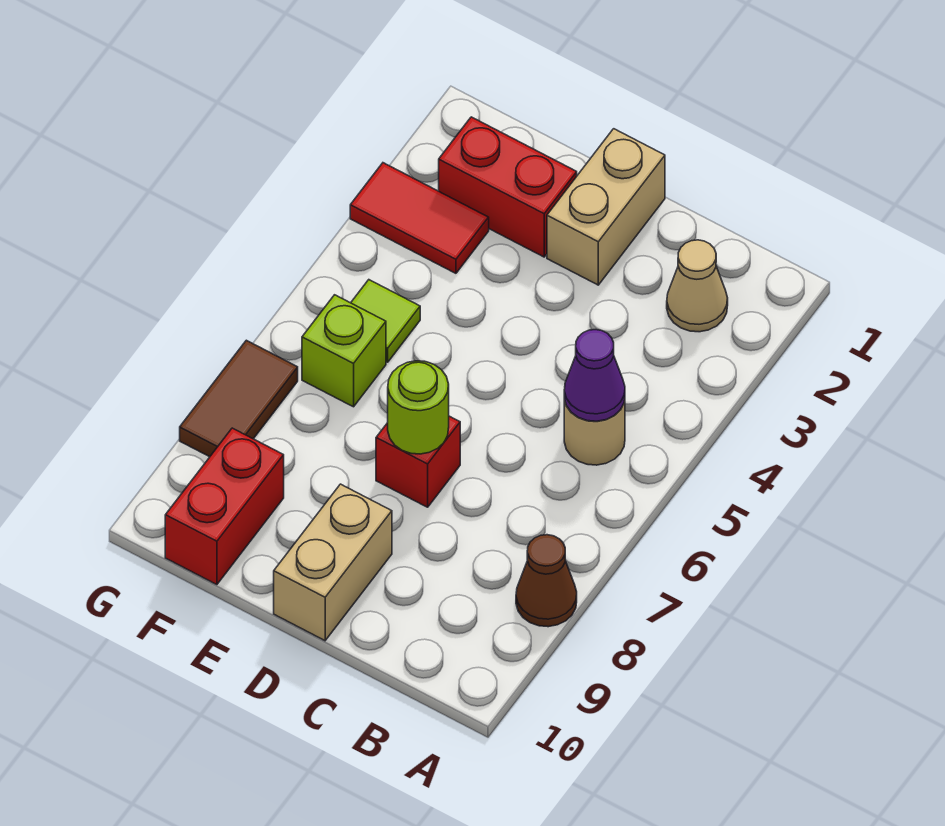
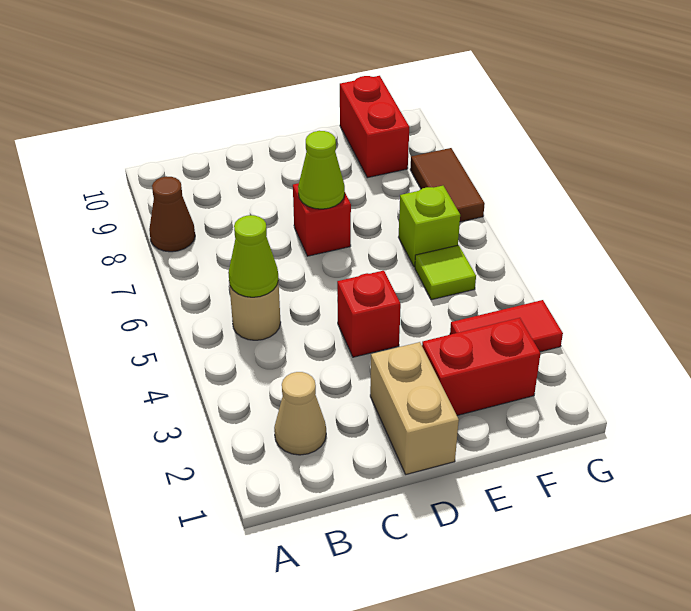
purple 1x1 cone [564,330,625,421] -> lime 1x1 cone [228,215,278,297]
none -> red 1x1 brick [337,271,401,357]
lime 1x1 round brick [388,361,449,454] -> lime 1x1 cone [298,131,345,209]
tan 1x2 brick [274,484,392,641] -> none

